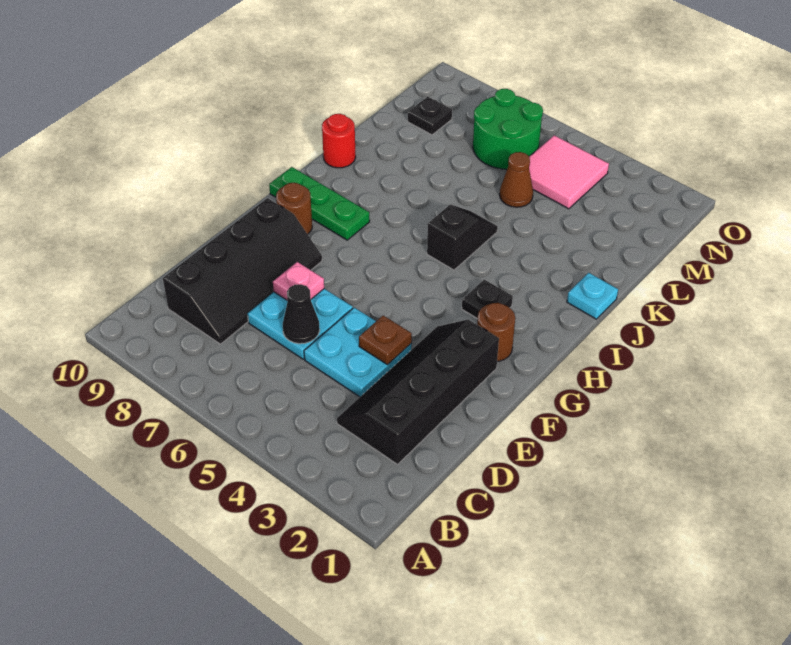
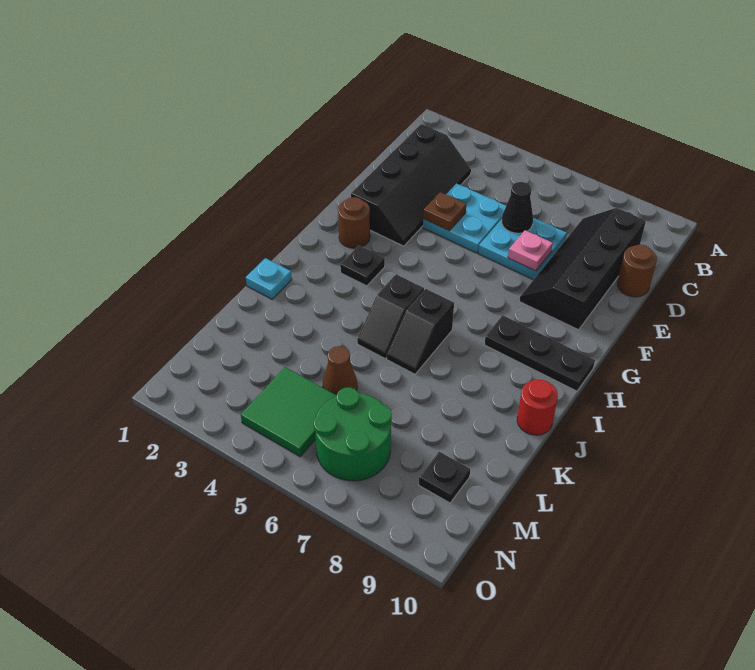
brown 1x1 round brick [276,183,312,234] -> brown 1x1 round brick moved to [617,245,657,297]
green 1x3 plate [269,167,370,240] -> black 1x3 plate [485,315,595,391]
none -> black 1x2 slope [387,289,454,374]
pink 2x2 tile [529,135,609,209] -> green 2x2 tile [241,367,337,456]

